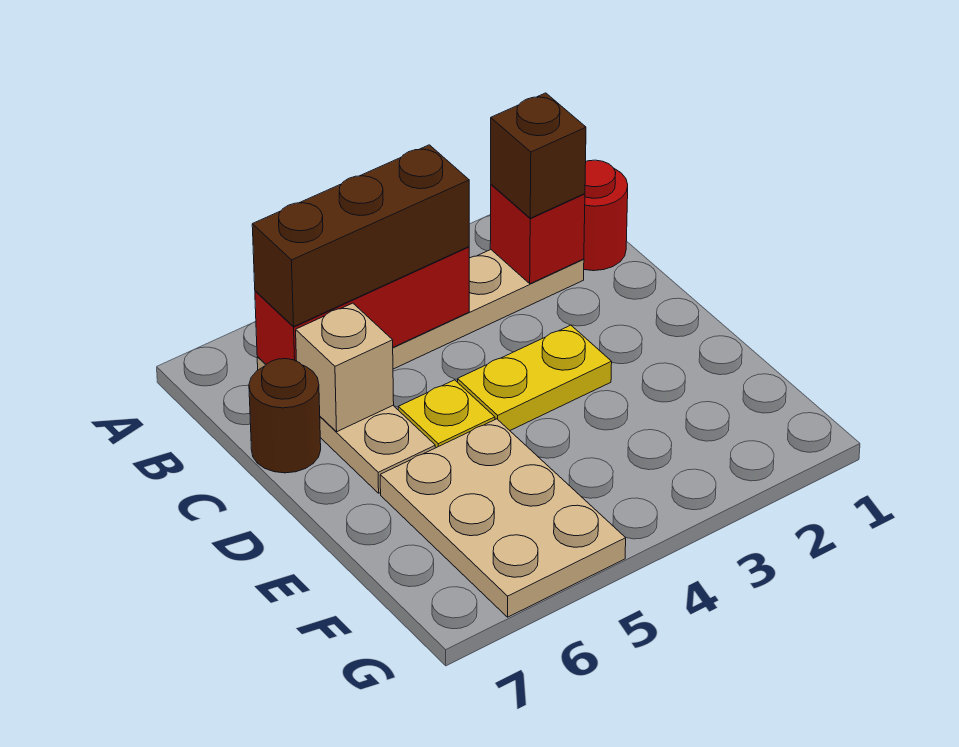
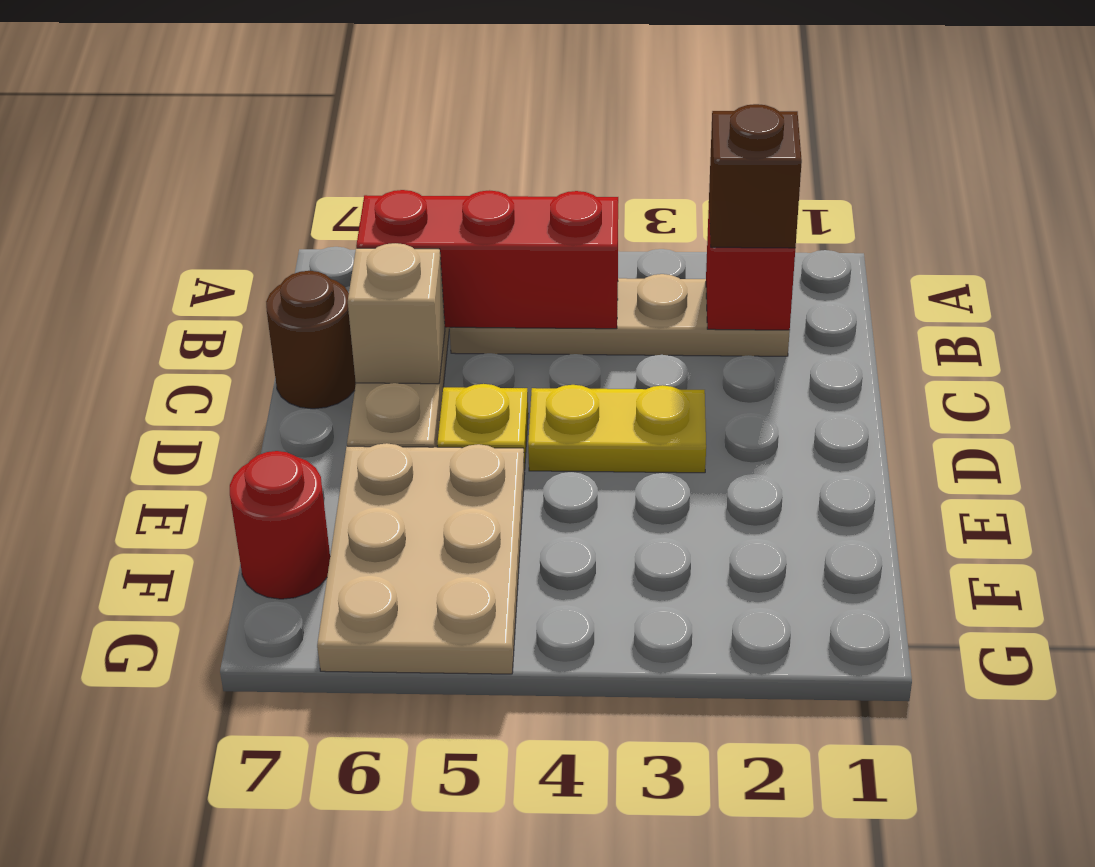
red 1x1 round brick [584,160,628,271] -> red 1x1 round brick moved to [230,451,330,599]
brown 1x3 brick [252,145,469,326] -> none

